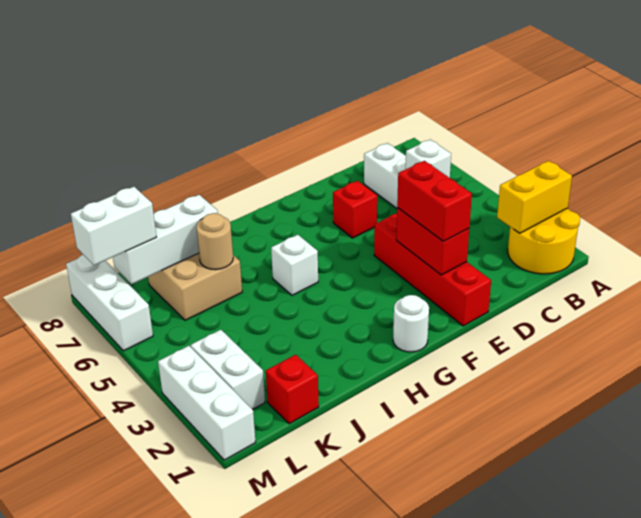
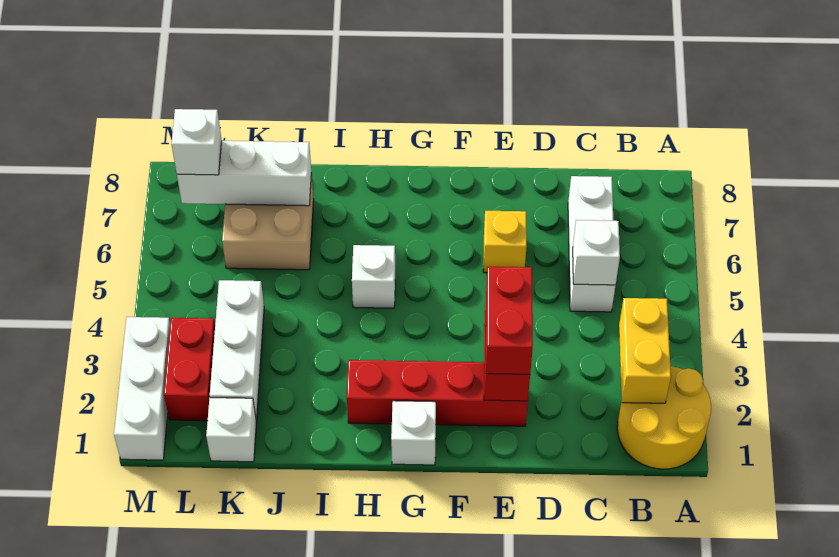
yellow 1x2 brick [497,161,572,233] -> yellow 1x2 brick turned to [619,298,671,403]
red 1x4 brick [374,213,491,326] -> red 1x4 brick turned to [347,360,528,426]
red 1x1 brick [333,181,377,238] -> yellow 1x1 brick [483,211,527,273]
white 1x1 round brick [393,295,429,352] -> white 1x1 brick [391,401,436,465]
tan 1x1 round brick [196,213,233,270] -> none
red 1x1 brick [266,355,319,424] -> white 1x1 brick [206,398,256,462]
white 1x2 brick [191,330,265,410] -> red 1x2 brick [164,318,215,421]
white 1x2 brick [71,187,156,265] -> white 1x1 brick [172,109,222,175]
white 1x3 brick [66,255,153,351] -> white 1x3 brick moved to [210,280,264,421]

